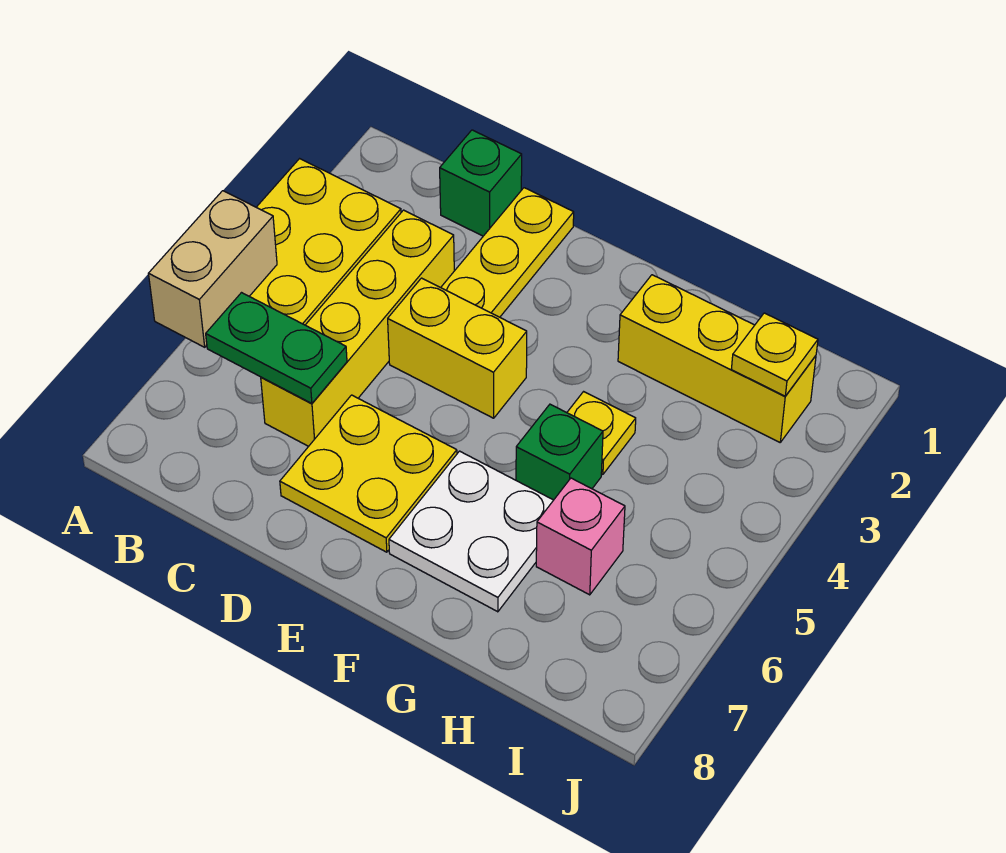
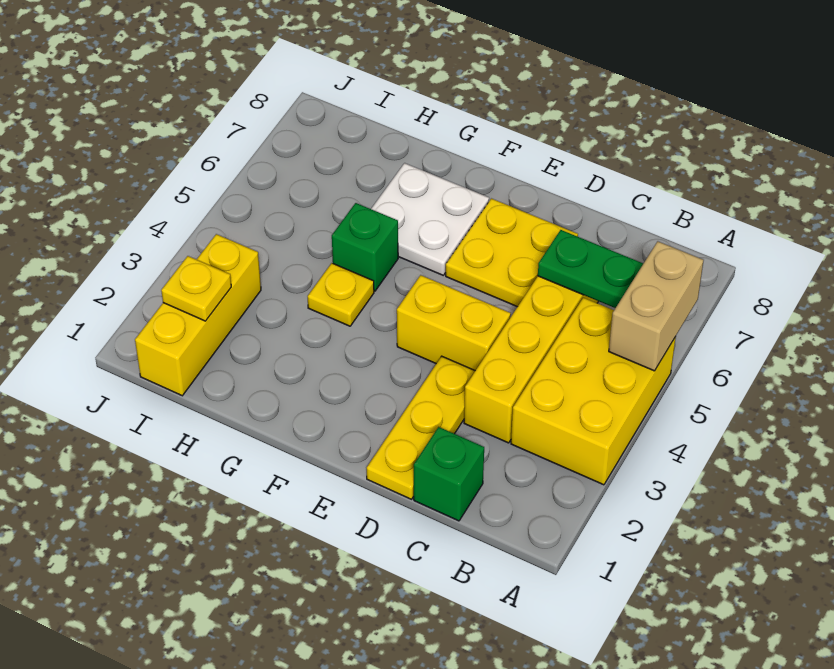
yellow 1x3 brick [618,275,816,442] -> yellow 1x3 brick turned to [135,234,261,396]
pink 1x1 brick [536,478,625,595] -> none

